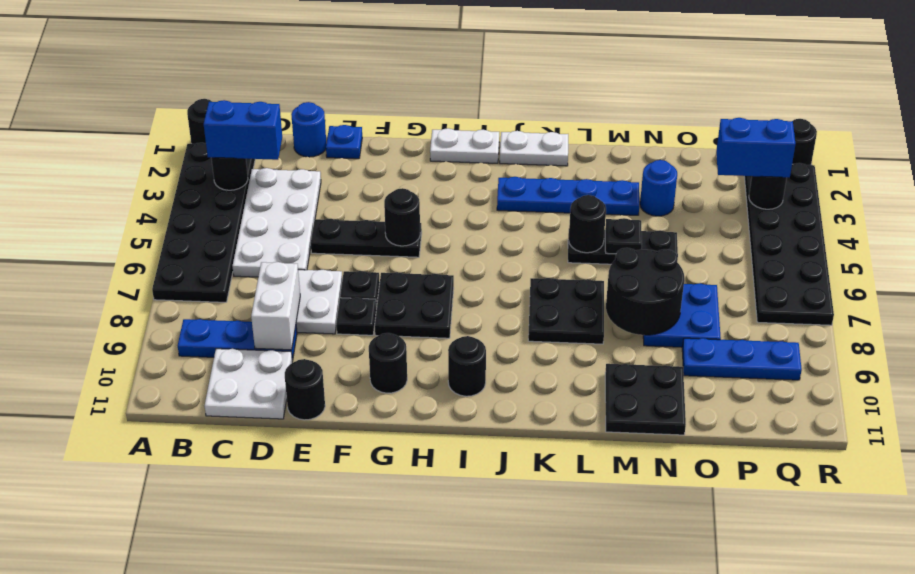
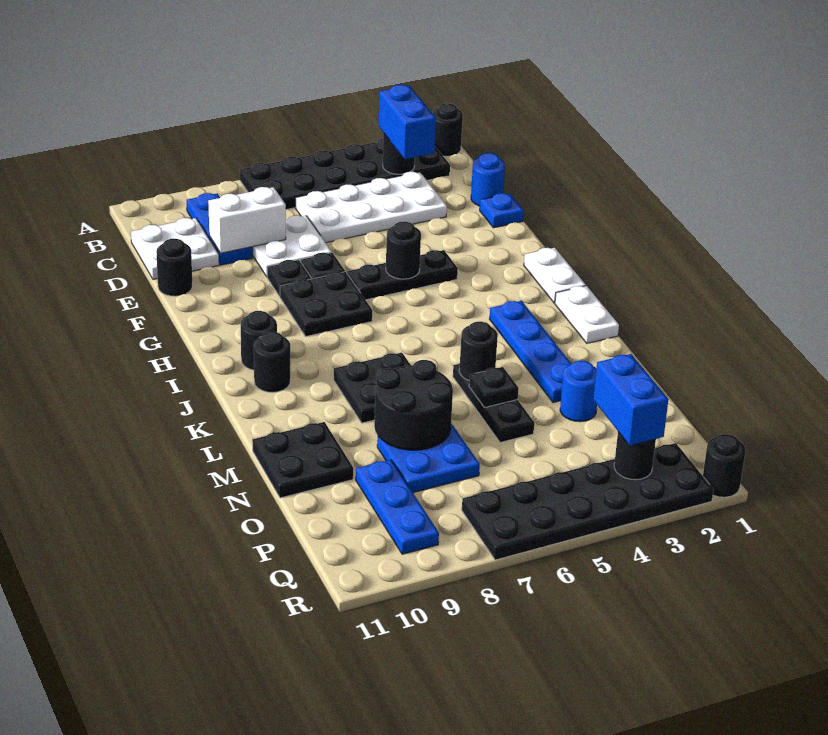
black 1x3 plate [311,219,422,257] -> black 1x3 plate turned to [347,250,458,300]
black 1x1 round brick [369,333,407,393] -> black 1x1 round brick moved to [254,332,290,392]

